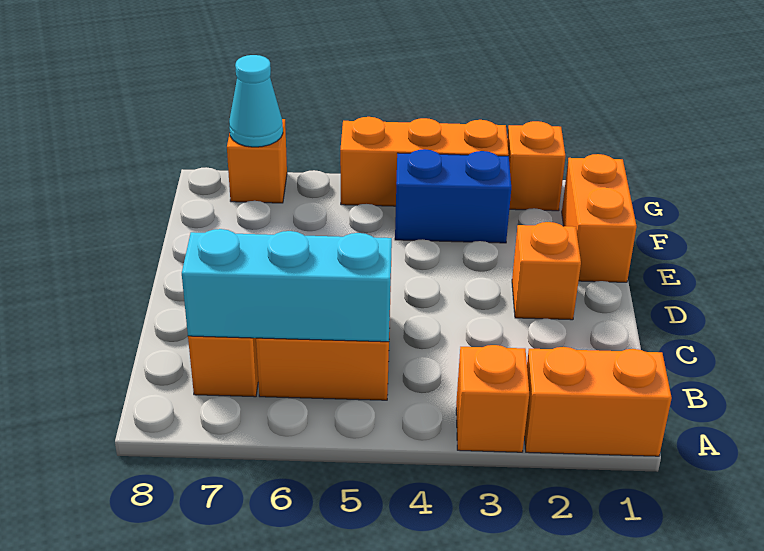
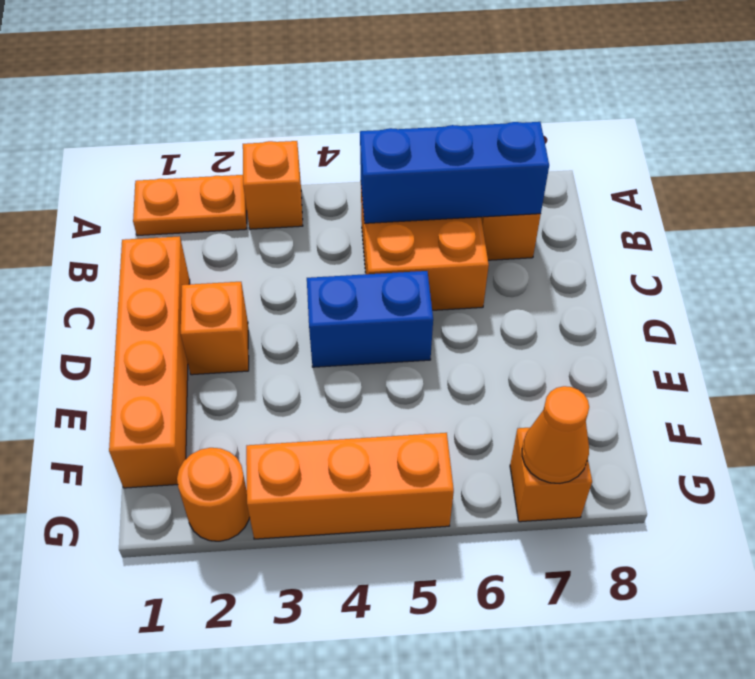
orange 1x2 brick [524,347,672,456] -> orange 1x2 plate [133,175,247,236]
cyan 1x3 brick [182,229,392,342] -> blue 1x3 brick [360,122,549,223]
orange 1x2 brick [562,154,637,282] -> orange 1x4 brick [109,236,190,488]
blue 1x2 brick [395,149,511,243] -> blue 1x2 brick moved to [307,271,433,367]
orange 1x1 brick [507,121,566,211] -> orange 1x1 round brick [177,448,250,541]
cyan 1x1 cone [229,55,283,147] -> orange 1x1 cone [522,386,589,483]

